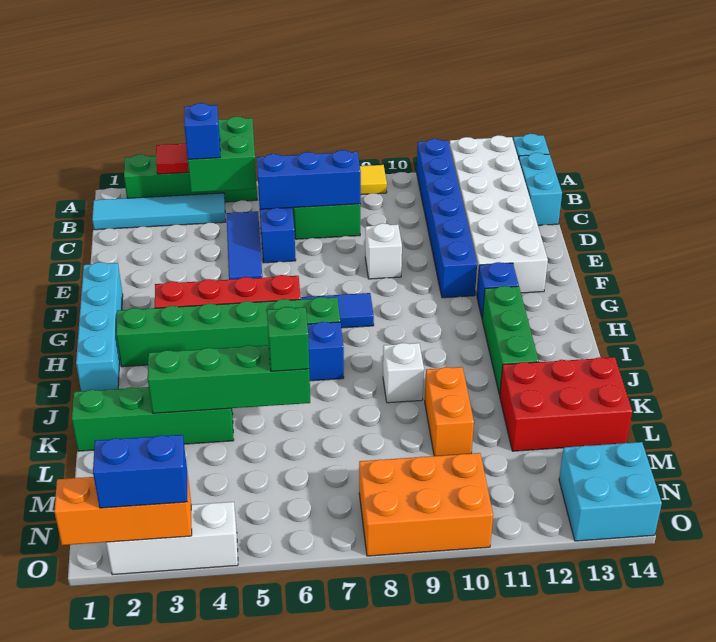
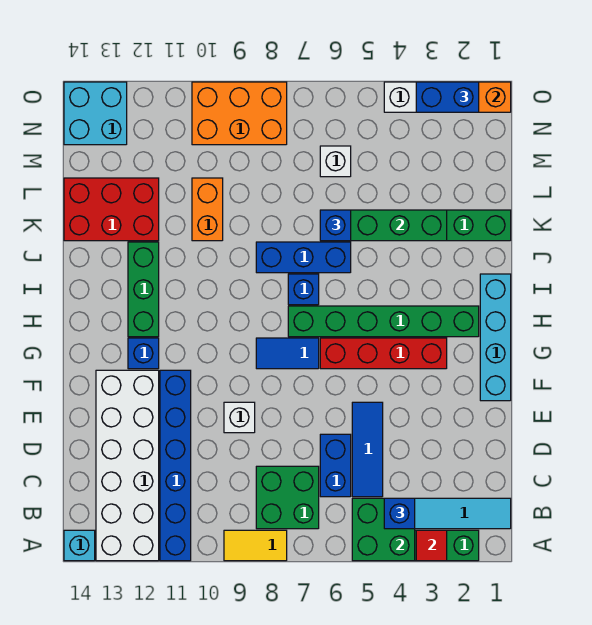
cyan 1x2 brick [519,153,562,225] -> none
blue 1x3 brick [257,150,361,209] -> blue 1x3 brick moved to [256,242,351,273]
white 1x1 brick [383,343,424,403] -> white 1x1 brick moved to [320,146,351,177]
green 1x1 brick [267,307,309,371] -> blue 1x1 brick [320,210,351,241]

